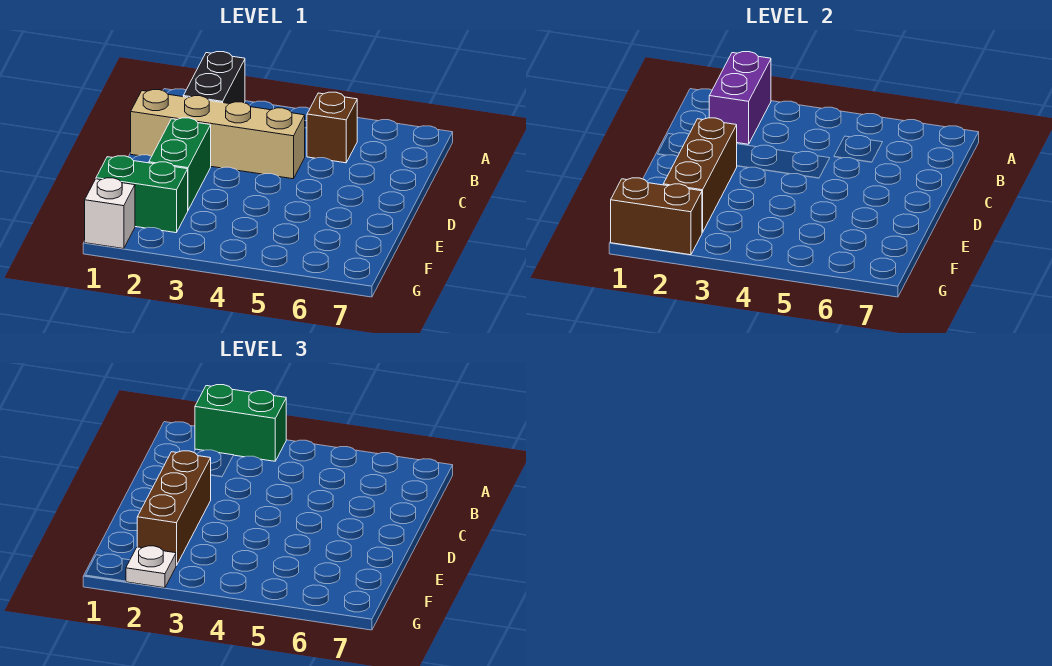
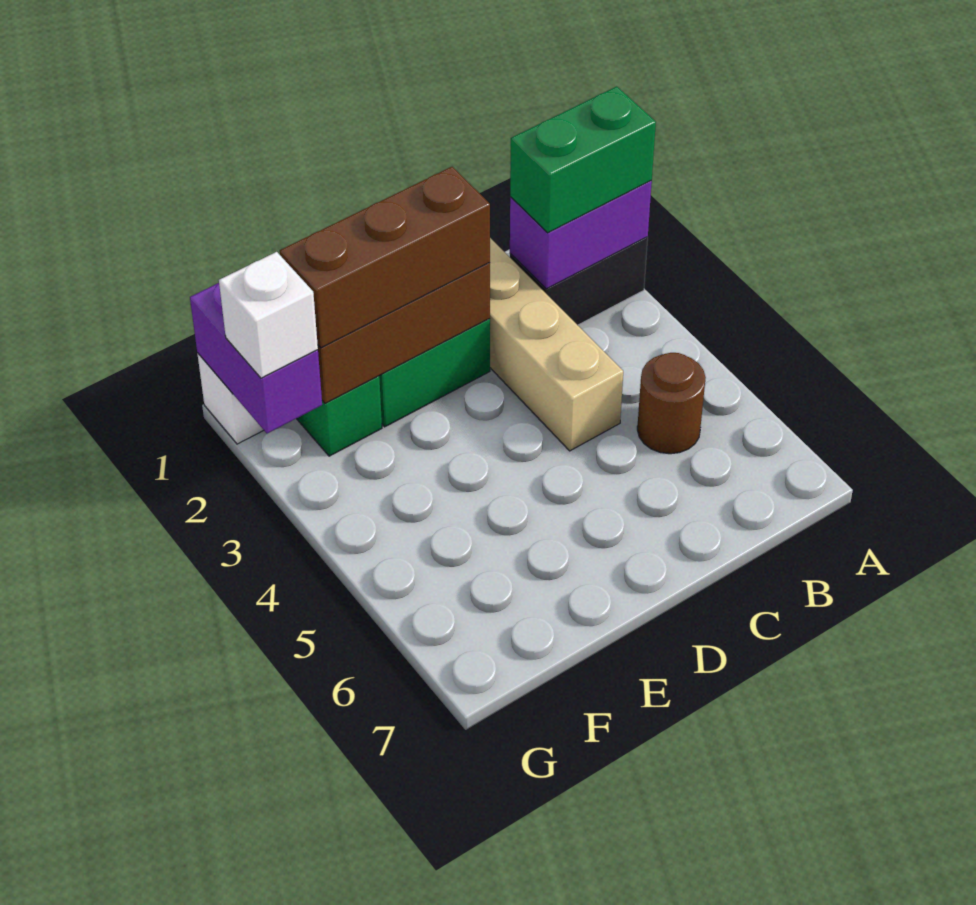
green 1x2 brick [195,385,286,461] -> green 1x2 brick turned to [510,86,656,233]
brown 1x1 brick [307,92,357,163] -> brown 1x1 round brick [637,353,706,454]
brown 1x2 brick [611,178,702,255] -> purple 1x2 brick [190,283,322,433]
white 1x1 plate [126,546,176,588] -> white 1x1 brick [219,252,318,378]

